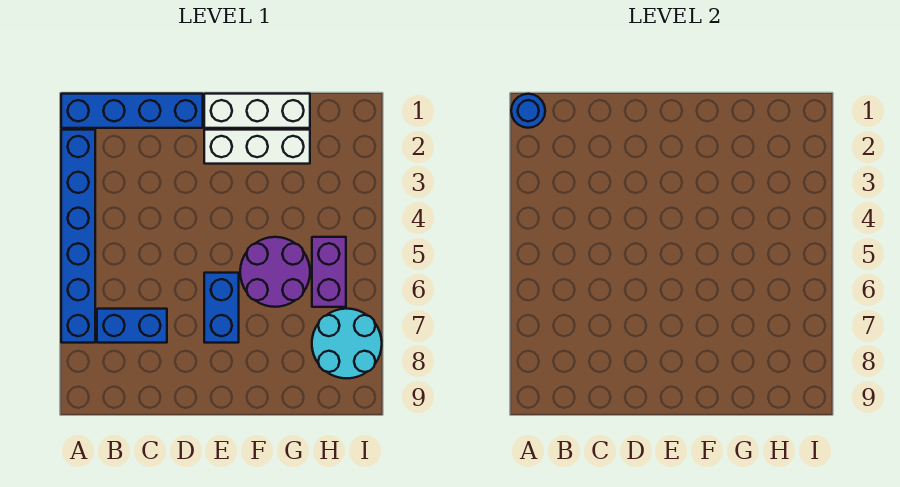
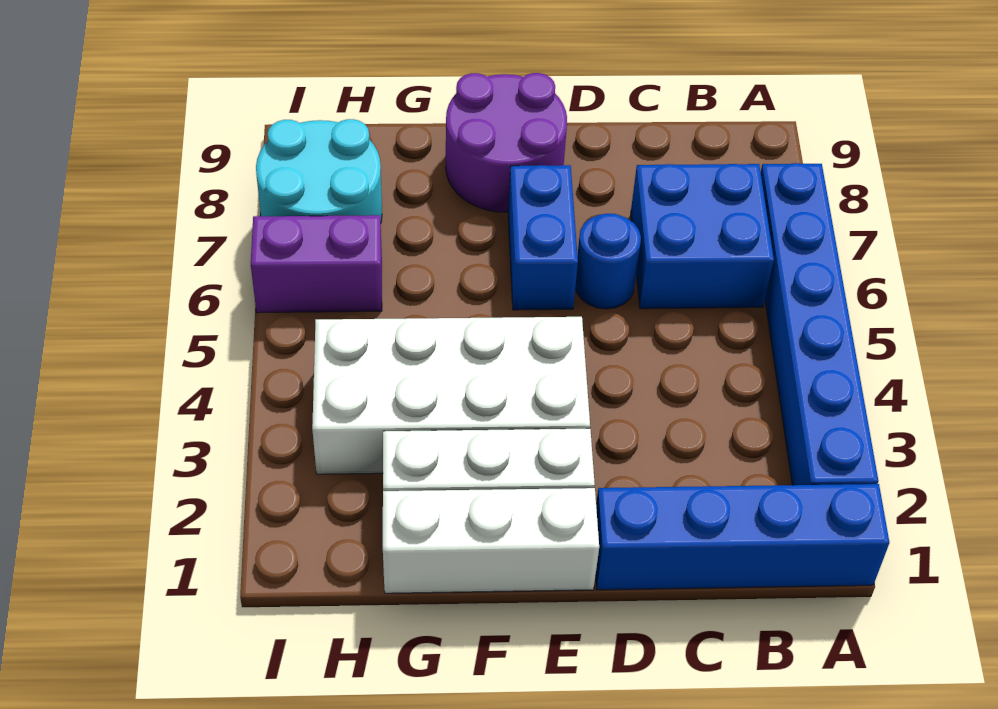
blue 1x1 round brick [511,94,545,128] -> blue 1x1 round brick moved to [575,214,641,309]
blue 1x2 brick [97,309,167,343] -> blue 2x2 brick [631,164,774,309]
none -> white 2x4 brick [312,317,590,474]
purple 2x2 round brick [240,237,310,307] -> purple 2x2 round brick moved to [446,73,567,212]
purple 1x2 brick [312,237,346,307] -> purple 1x2 brick turned to [251,215,382,313]

